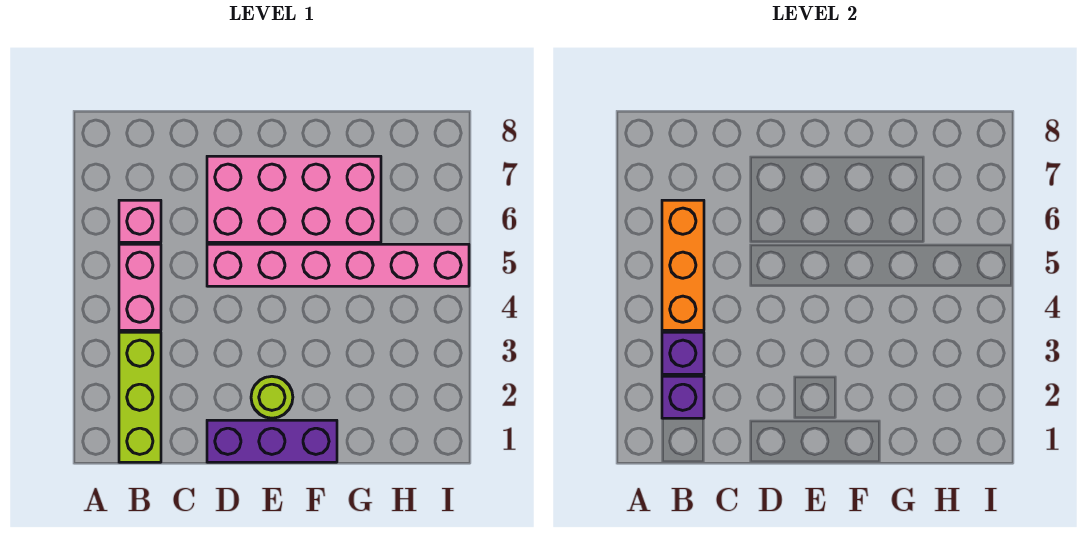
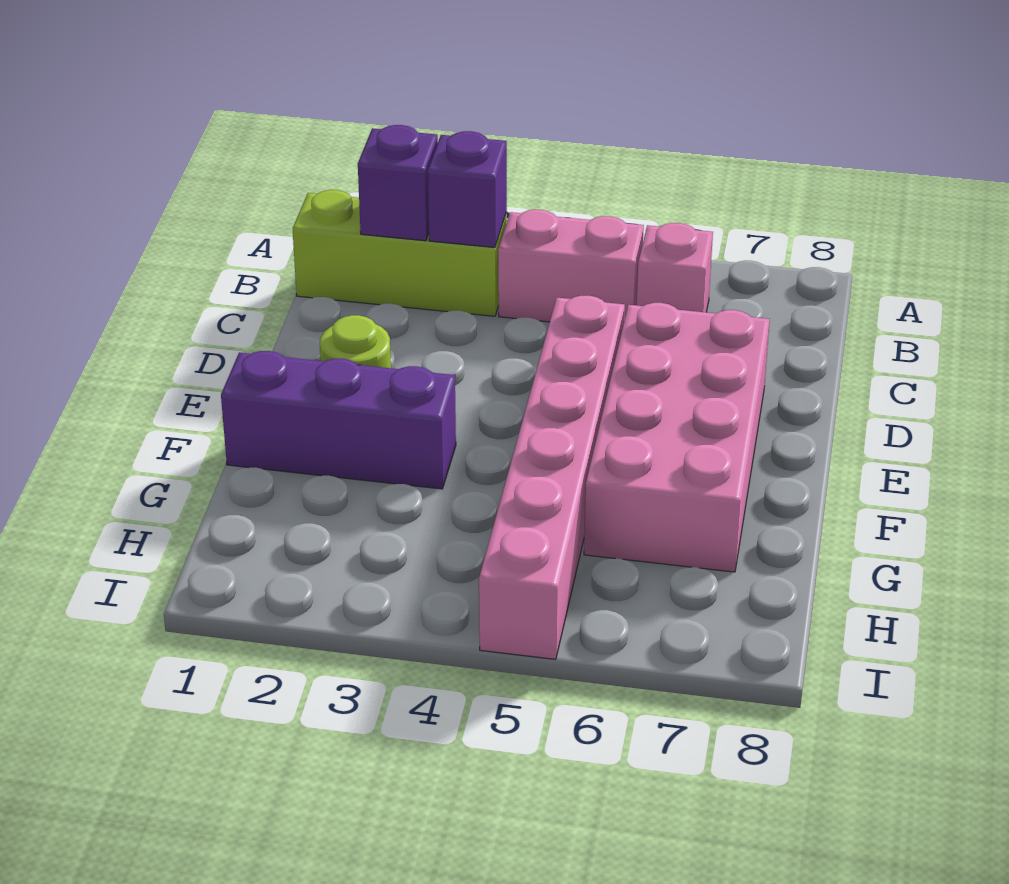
orange 1x3 brick [662,200,704,330] -> none
purple 1x3 brick [207,420,337,462] -> purple 1x3 brick turned to [221,351,456,489]

